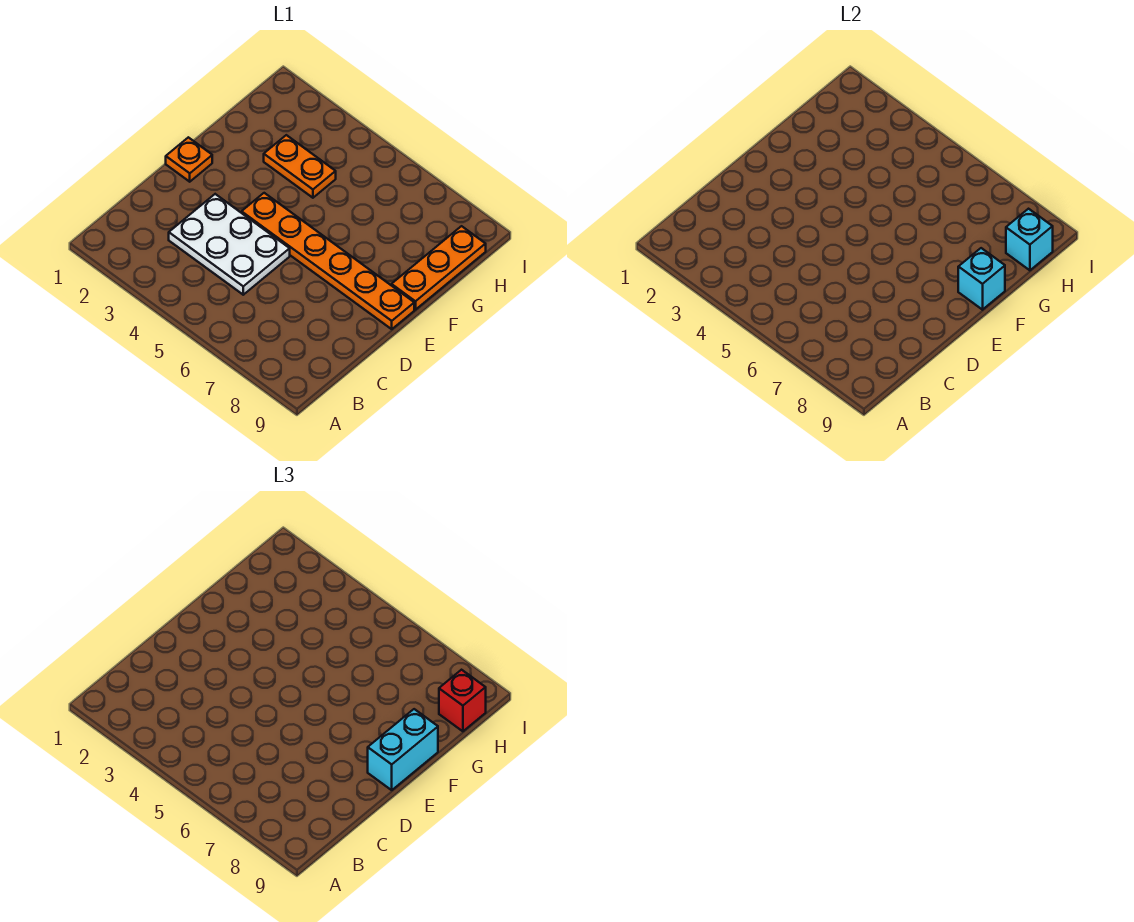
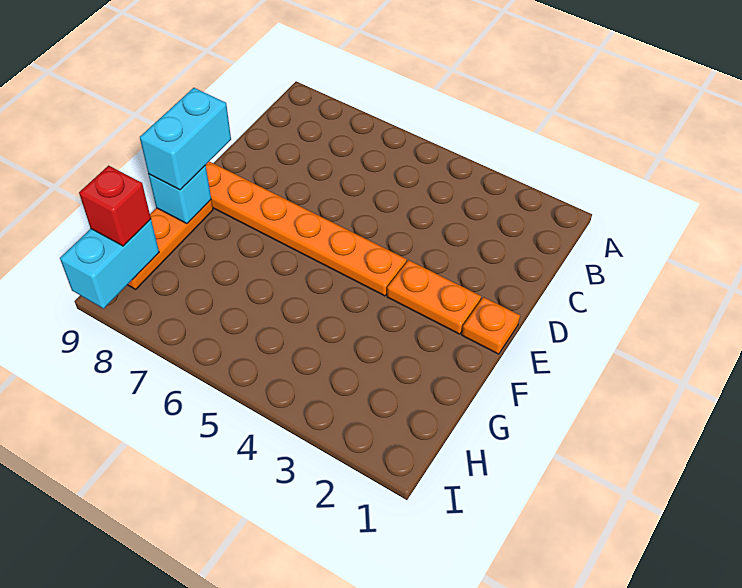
white 2x3 plate [169,194,290,295] -> none
orange 1x2 plate [264,135,336,198] -> orange 1x2 plate moved to [387,260,481,334]
cyan 1x1 brick [1006,209,1053,270] -> cyan 1x2 brick [60,219,159,309]

